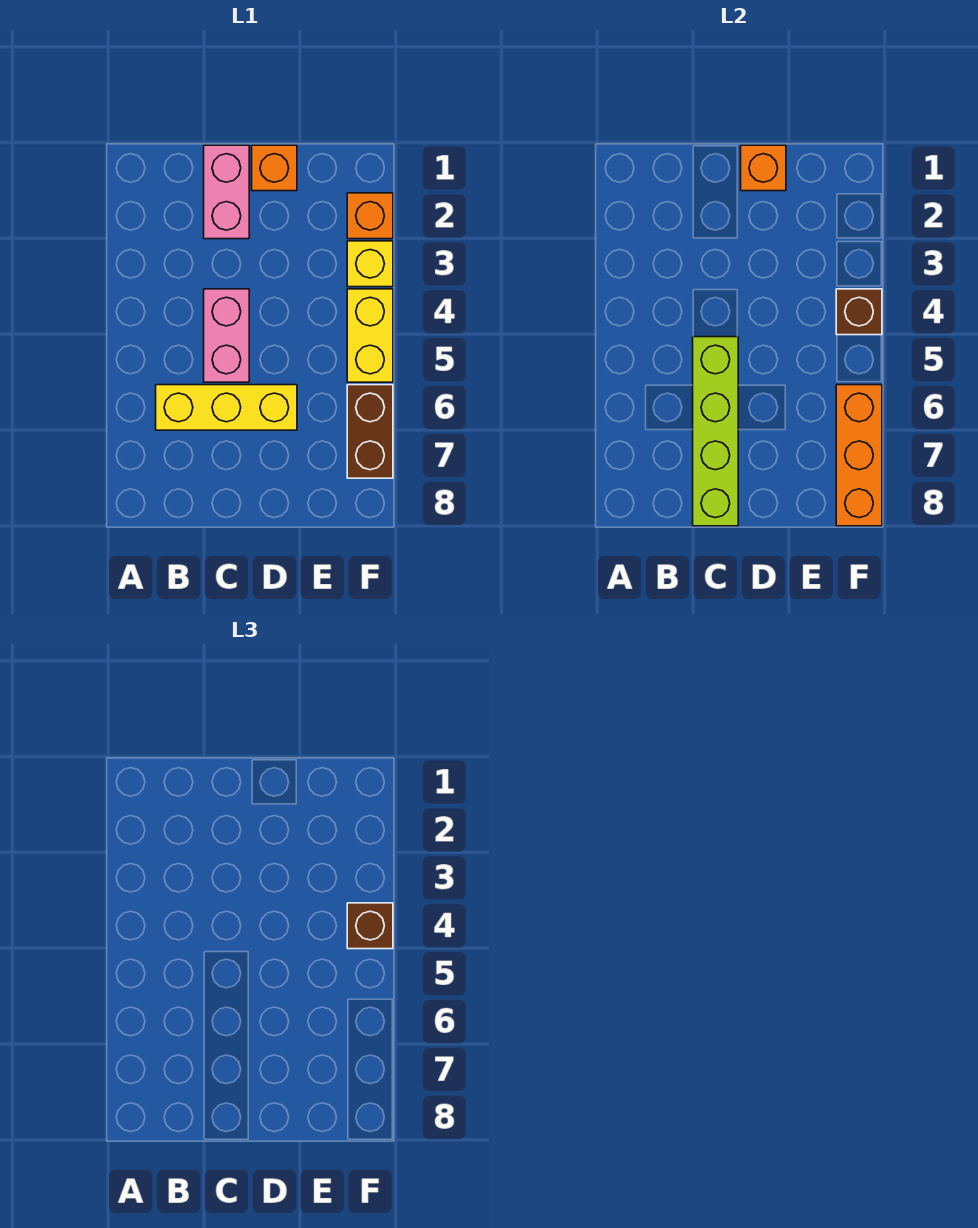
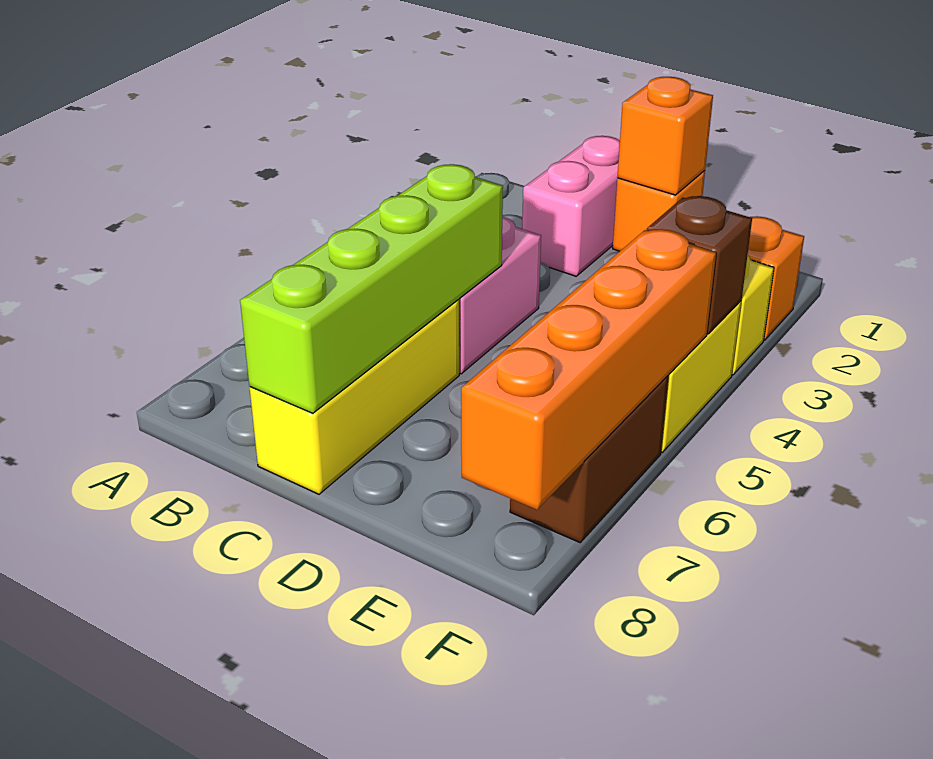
yellow 1x3 brick [156,385,297,430] -> yellow 1x3 brick turned to [249,300,459,494]
brown 1x1 brick [347,903,393,949] -> none
orange 1x3 brick [836,385,882,526] -> orange 1x4 brick [461,229,716,510]

